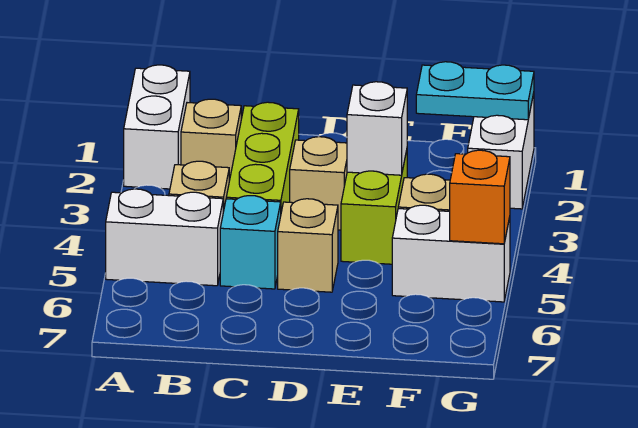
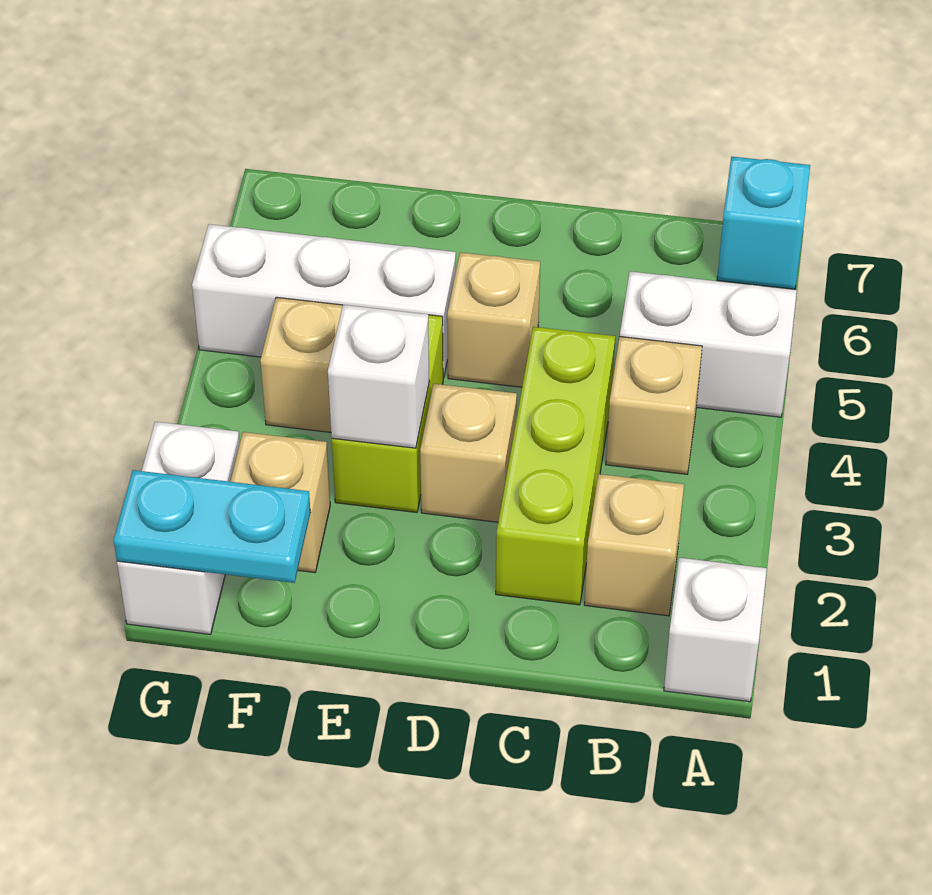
white 1x2 brick [124,65,190,189] -> white 1x1 brick [664,558,767,702]
cyan 1x1 brick [220,196,281,289] -> cyan 1x1 brick moved to [717,157,810,289]
none -> tan 1x1 brick [230,432,330,573]
white 1x2 brick [392,205,510,302] -> white 1x3 brick [192,224,456,378]
orange 1x1 brick [450,150,510,244] -> none

